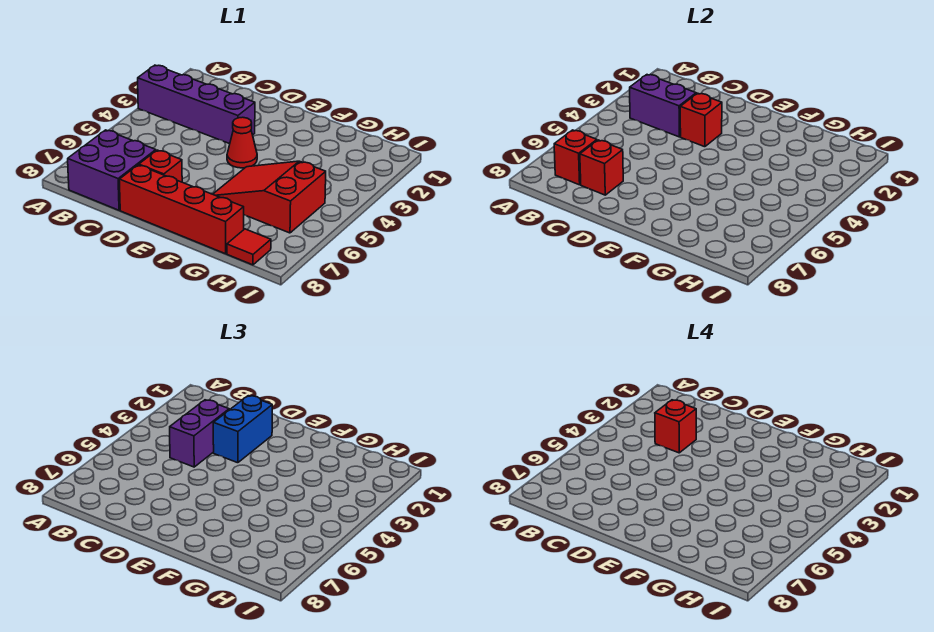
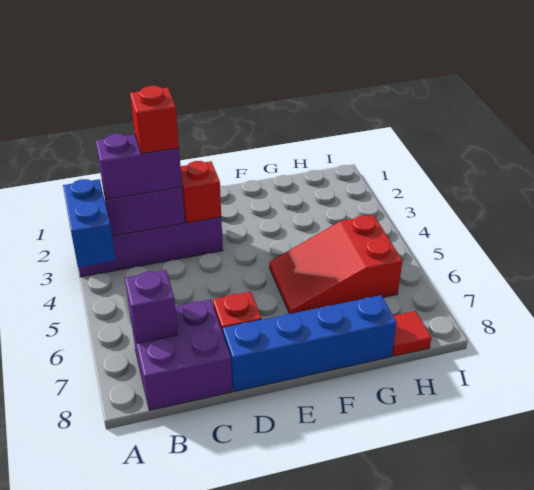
red 1x1 brick [554,130,597,185] -> purple 1x1 brick [125,270,178,343]
purple 1x2 brick [170,400,229,467] -> purple 1x2 brick turned to [96,134,182,199]
red 1x1 brick [580,140,623,195] -> none
blue 1x2 brick [213,396,272,463] -> blue 1x2 brick moved to [63,179,116,267]
red 1x4 brick [119,165,244,254] -> blue 1x4 brick [223,295,397,392]
red 1x1 cone [227,117,257,168] -> none

